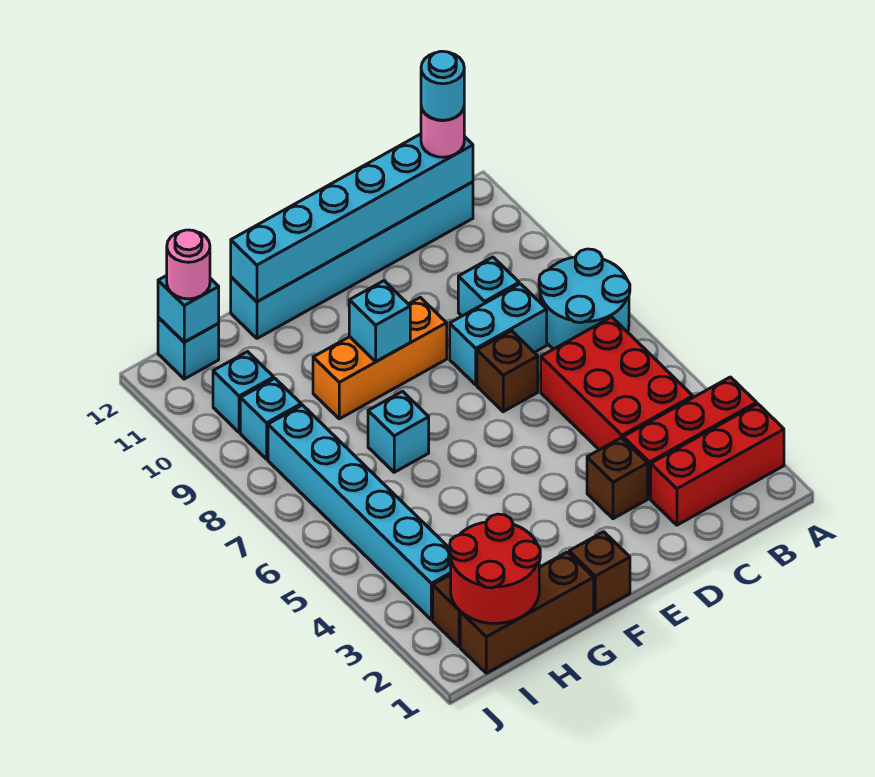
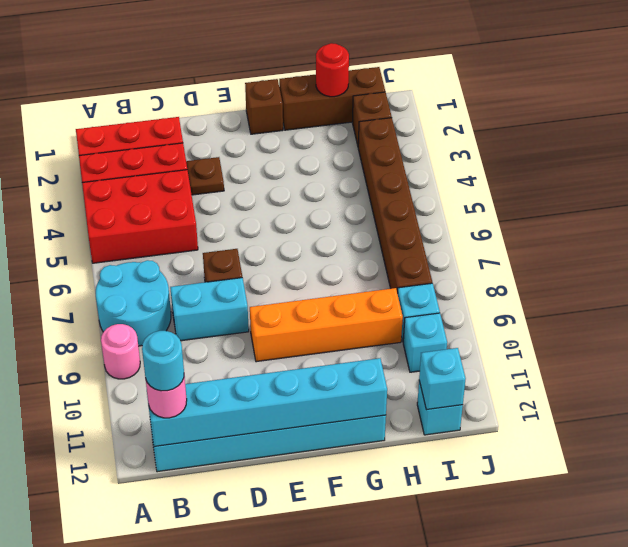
red 2x3 brick [541,317,693,450] -> red 2x3 brick turned to [82,170,198,263]
cyan 1x1 brick [458,257,519,316] -> none
brown 1x1 brick [587,438,648,519] -> brown 1x1 plate [186,157,224,195]
orange 1x3 brick [313,297,447,419] -> orange 1x4 brick [250,288,403,362]
cyan 1x1 brick [349,281,410,362] -> none
cyan 1x1 brick [368,391,429,472] -> none
red 2x2 round brick [450,514,540,623] -> red 1x1 round brick [316,43,349,97]
cyan 1x6 brick [268,405,451,620] -> brown 1x6 brick [358,118,432,293]
pink 1x1 round brick [167,230,210,299] -> pink 1x1 round brick moved to [101,324,140,379]

